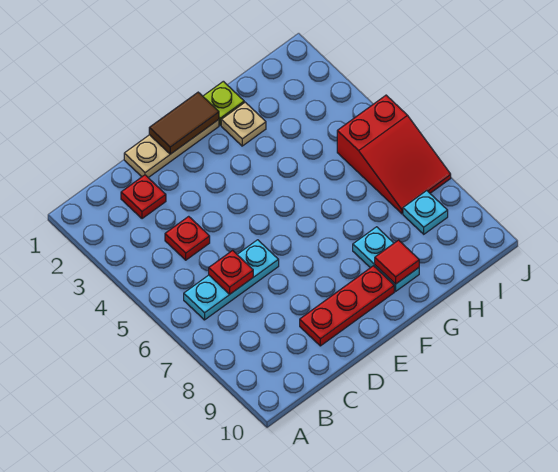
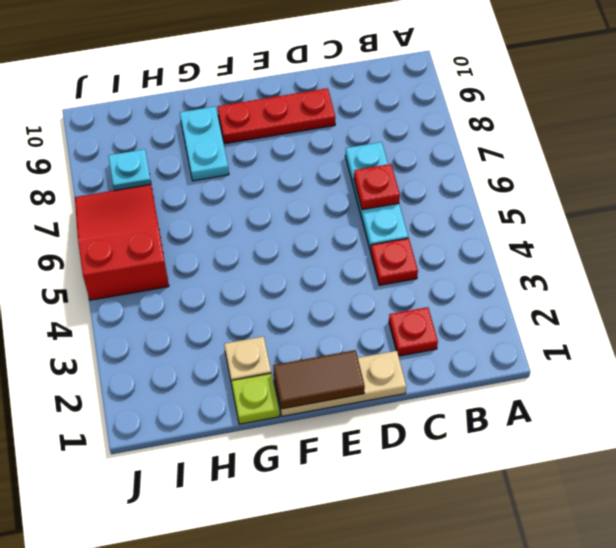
cyan 1x3 plate [184,240,279,320] -> cyan 1x3 plate turned to [345,142,408,251]
red 1x1 tile [375,240,419,284] -> none

